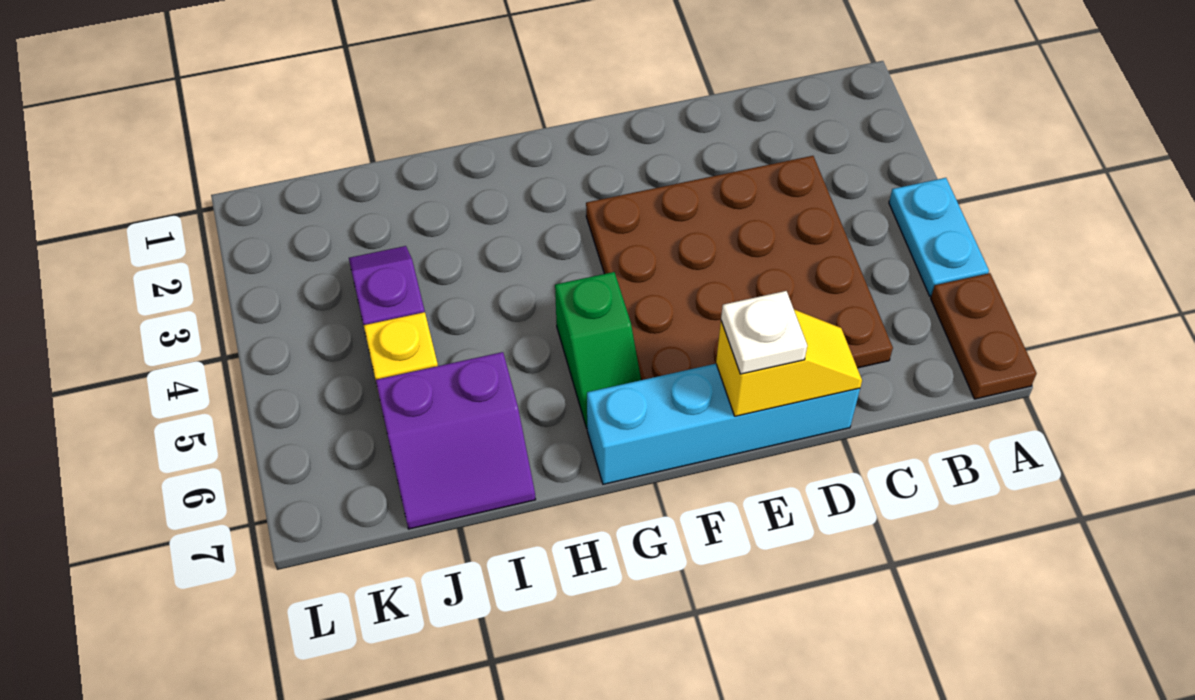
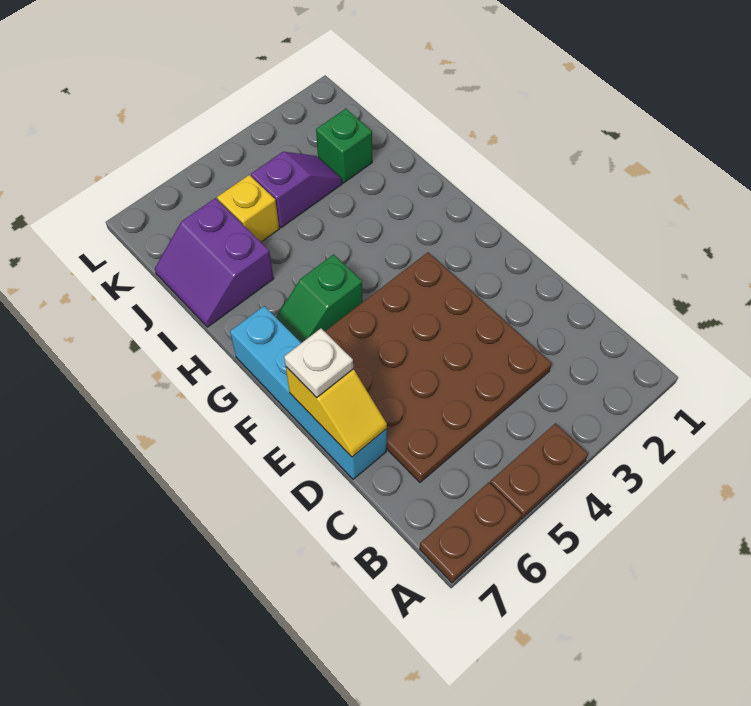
cyan 1x2 plate [889,178,989,296] -> brown 1x2 plate [490,423,588,519]
none -> green 1x1 brick [316,109,372,183]

